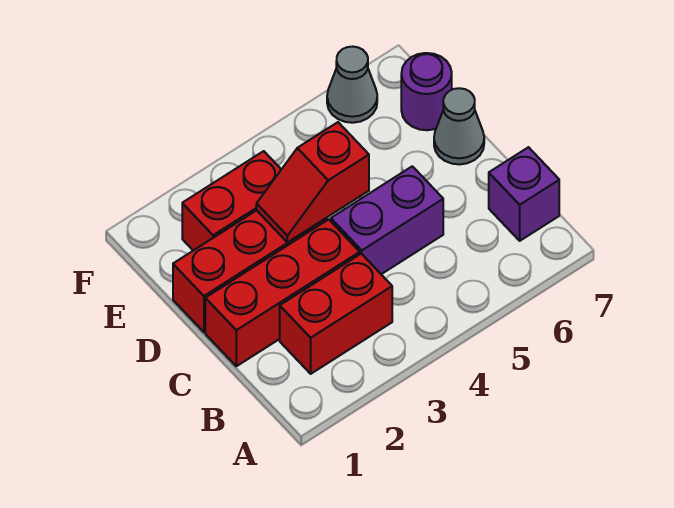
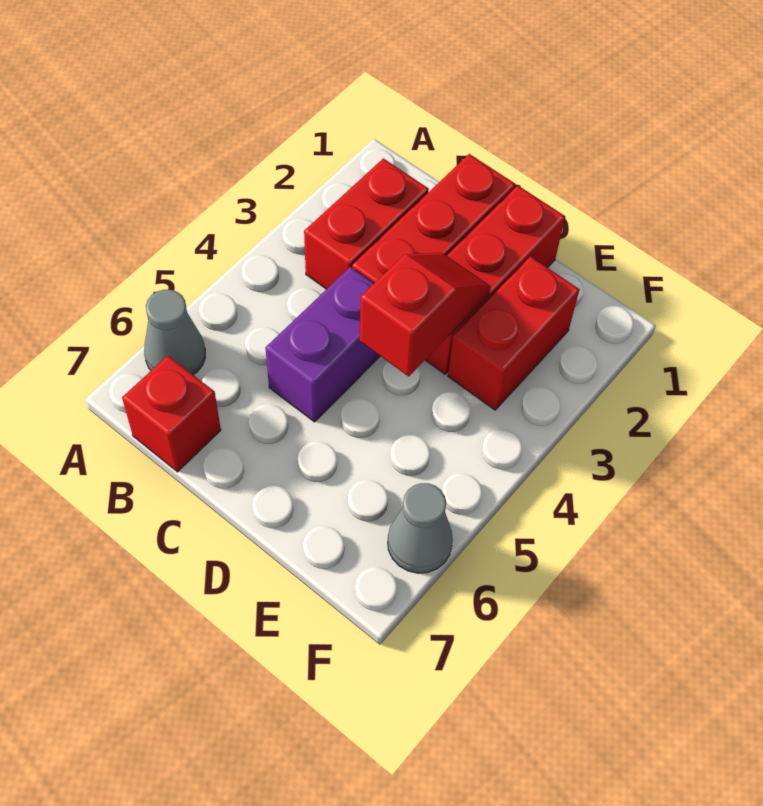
purple 1x1 brick [489,147,559,241] -> red 1x1 brick [122,356,221,472]
grey 1x1 cone [434,88,484,164] -> grey 1x1 cone moved to [144,290,205,375]
purple 1x1 round brick [401,53,452,130] -> none

